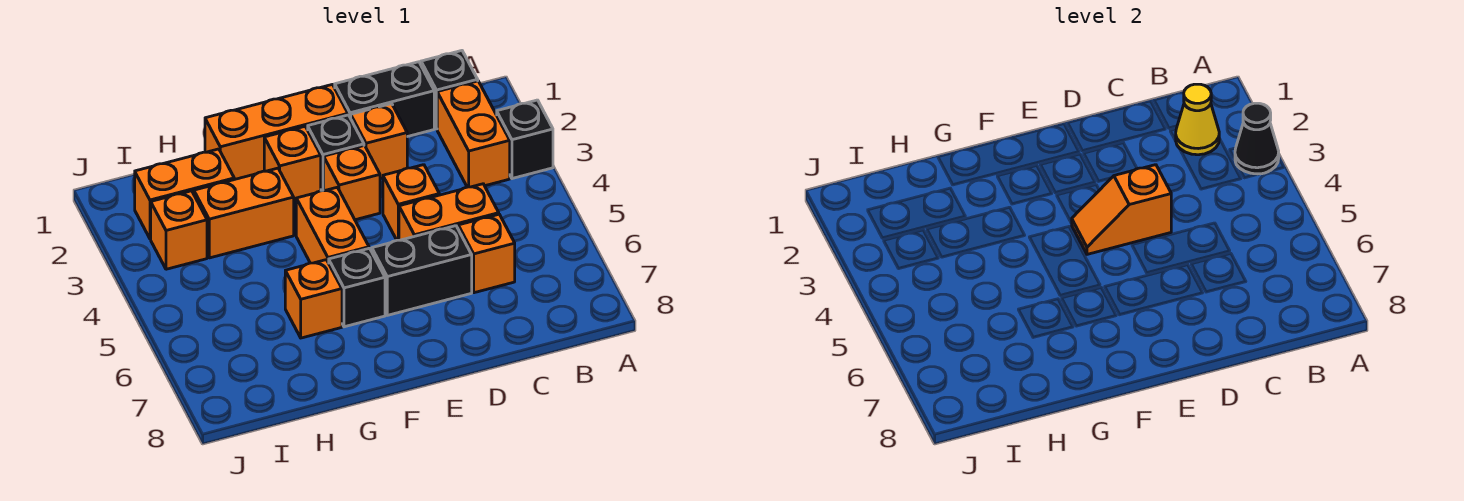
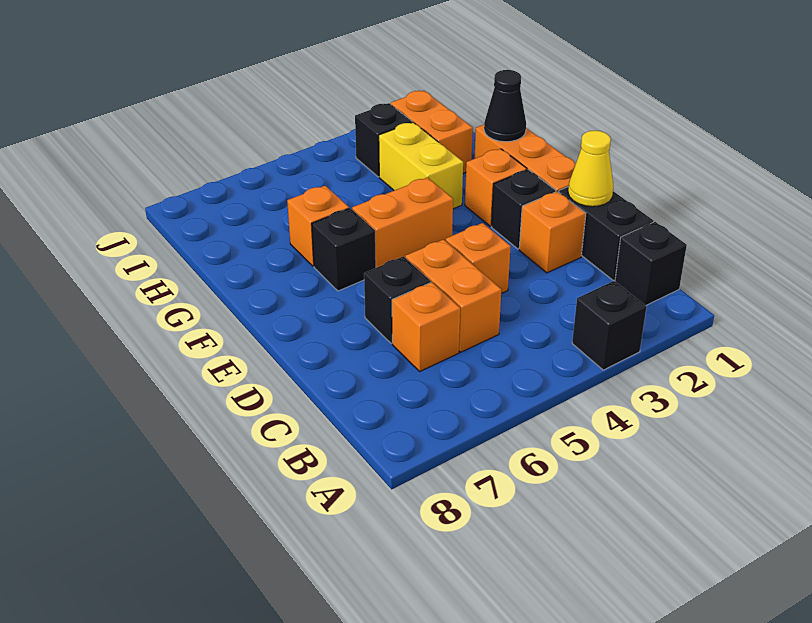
black 1x1 cone [1235,103,1279,174] -> black 1x1 cone moved to [484,70,526,142]
orange 1x2 brick [437,81,510,187] -> none
yellow 1x1 cone [1175,84,1219,155] -> yellow 1x1 cone moved to [568,131,613,207]
orange 1x2 slope [1072,165,1171,254] -> none
black 1x2 brick [372,226,472,315] -> black 1x1 brick [364,256,431,344]
orange 1x1 brick [324,145,380,220] -> none
orange 1x2 brick [194,168,294,258] -> yellow 1x2 brick [379,122,463,209]
orange 1x1 brick [151,191,207,269] -> black 1x1 brick [355,103,412,177]

